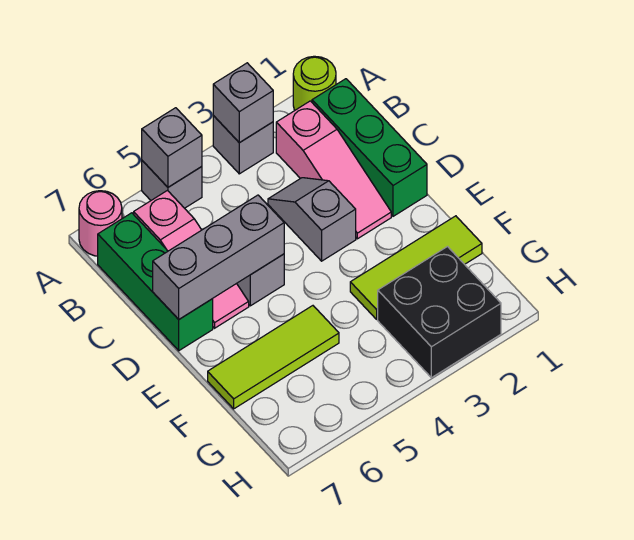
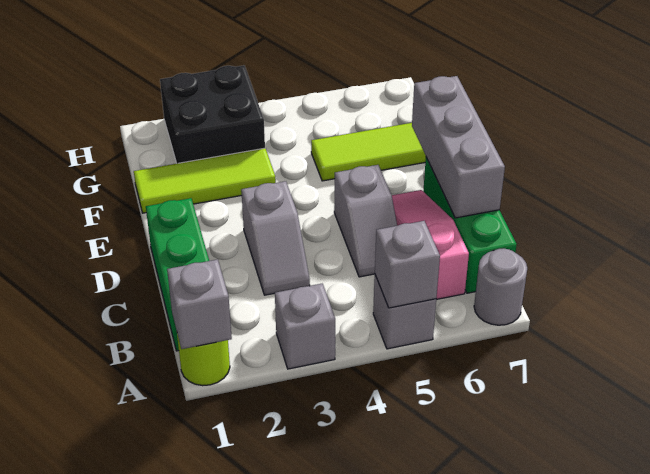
grey 1x1 brick [213,63,273,143] -> grey 1x1 brick moved to [167,259,232,349]
pink 1x1 round brick [79,191,122,256] -> grey 1x1 round brick [474,248,527,325]
pink 1x3 slope [276,101,391,239] -> none
grey 1x3 brick [153,195,284,319] -> grey 1x3 brick turned to [412,76,505,218]

